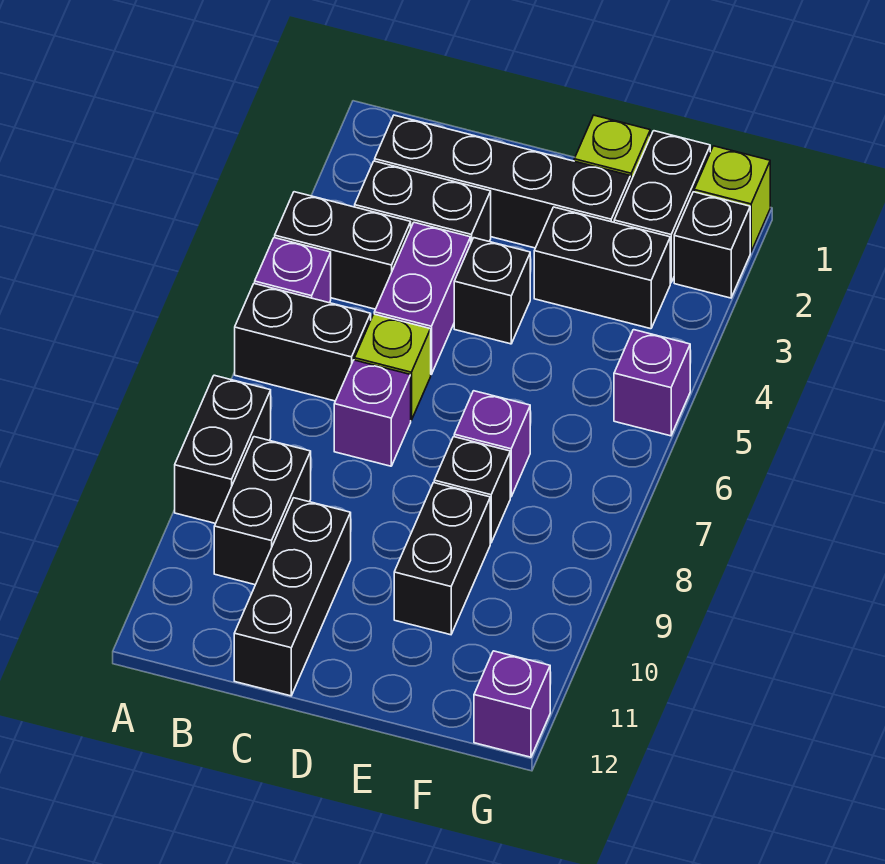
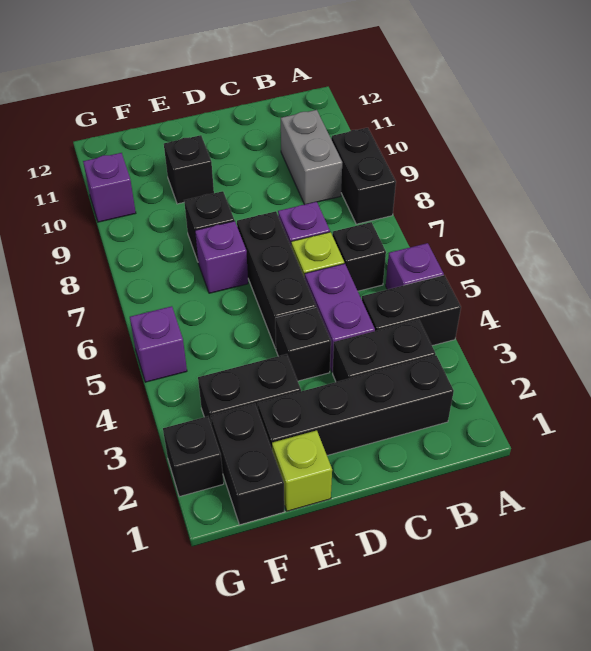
black 1x2 brick [235,284,371,401] -> black 1x1 brick [332,222,386,291]
black 1x2 brick [214,437,311,585] -> grey 1x2 brick [281,110,342,204]
black 1x3 brick [234,498,351,696] -> black 1x3 brick moved to [237,211,316,349]
black 1x2 brick [394,483,490,635] -> black 1x1 brick [164,135,214,204]
lime 1x1 brick [694,146,770,252] -> none
purple 1x1 brick [474,651,550,757] -> purple 1x1 brick moved to [83,153,136,222]

